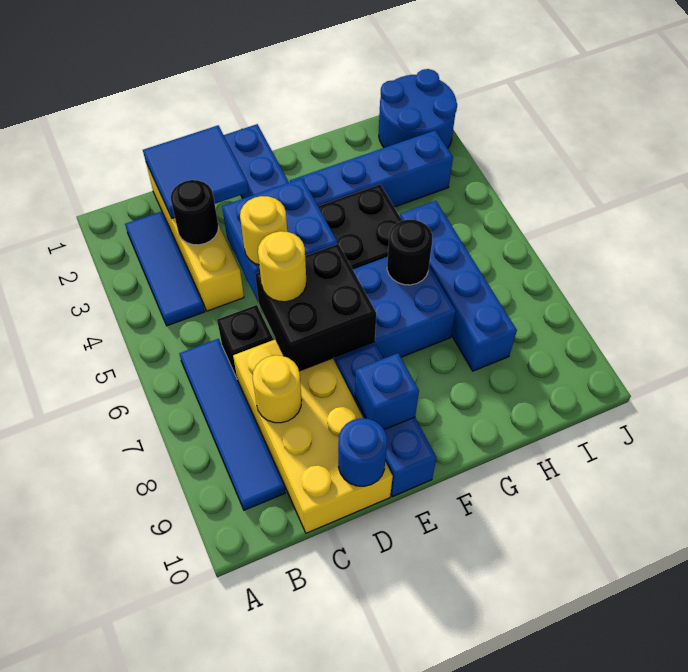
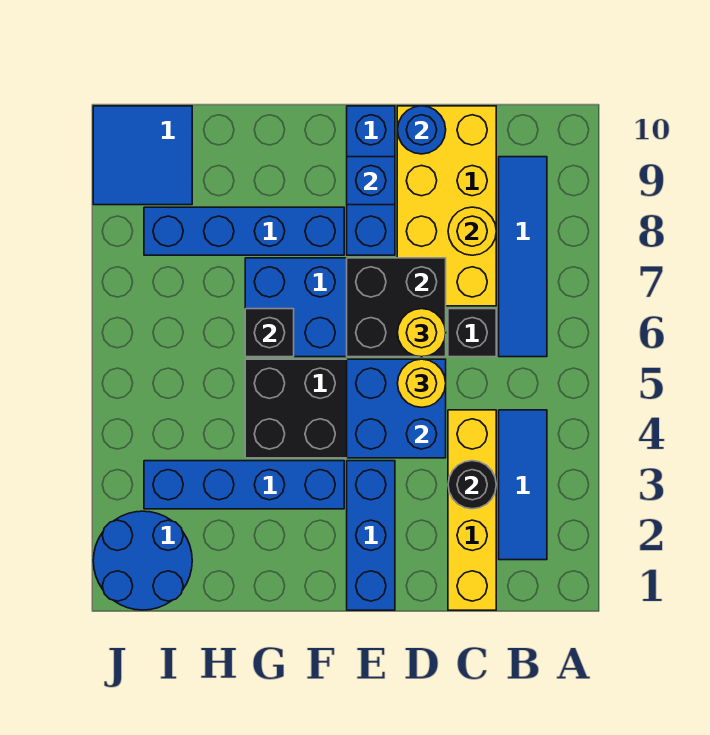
blue 2x2 tile [143,125,249,218] -> blue 2x2 tile moved to [93,106,192,205]
black 1x1 round brick [387,220,432,285] -> black 1x1 brick [245,309,294,357]
blue 1x4 brick [400,201,517,371] -> blue 1x4 brick turned to [144,207,344,255]

